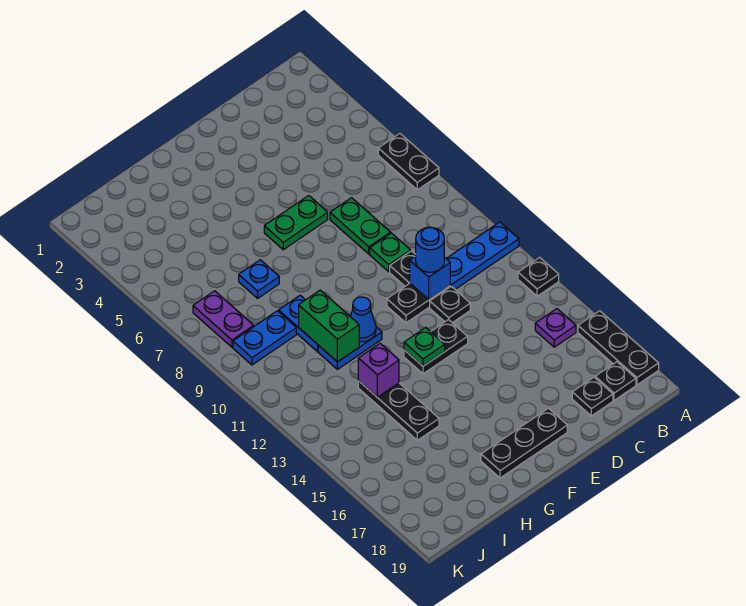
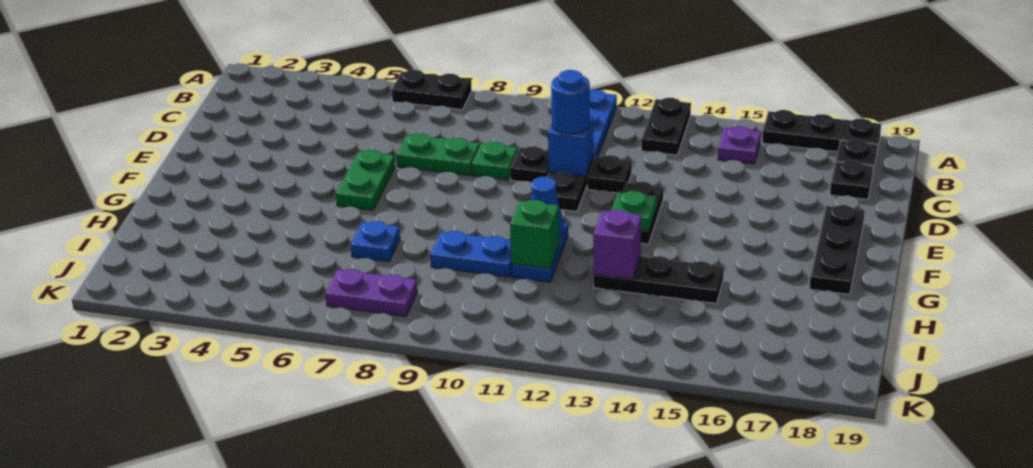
black 1x1 plate [518,258,559,296] -> black 1x2 plate [641,98,691,155]
green 1x2 brick [299,290,359,362] -> green 1x1 brick [510,200,559,269]
blue 1x2 plate [233,311,296,365] -> none

